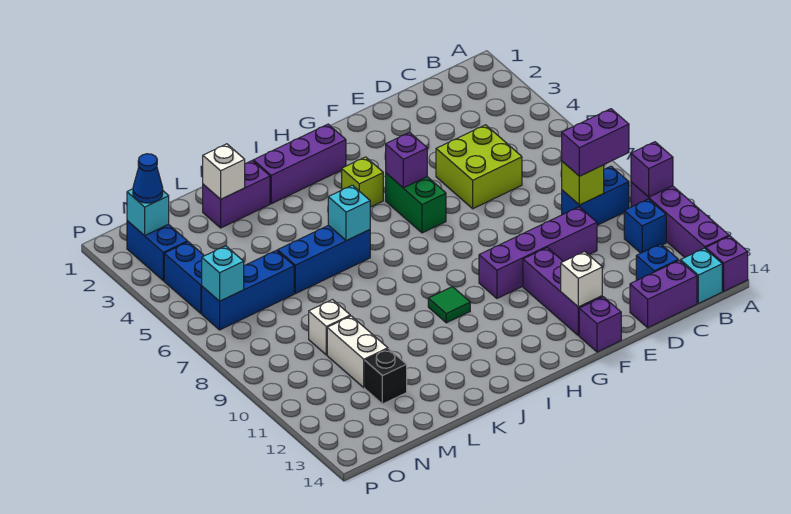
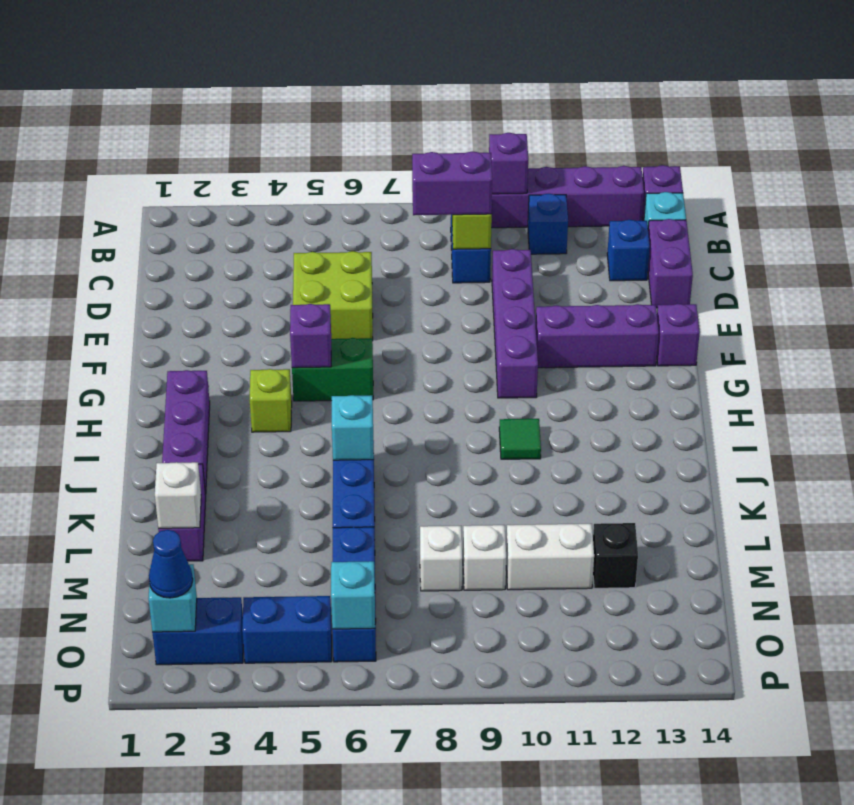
purple 1x2 brick [562,109,629,176] -> purple 1x2 brick turned to [412,151,493,215]
white 1x1 brick [561,252,602,307] -> white 1x1 brick moved to [420,526,462,591]

